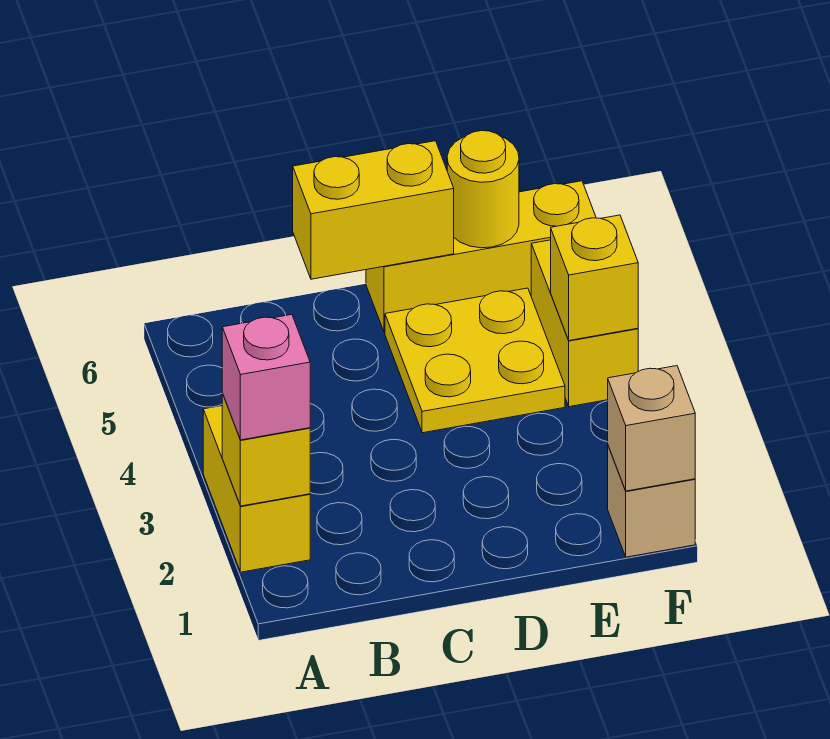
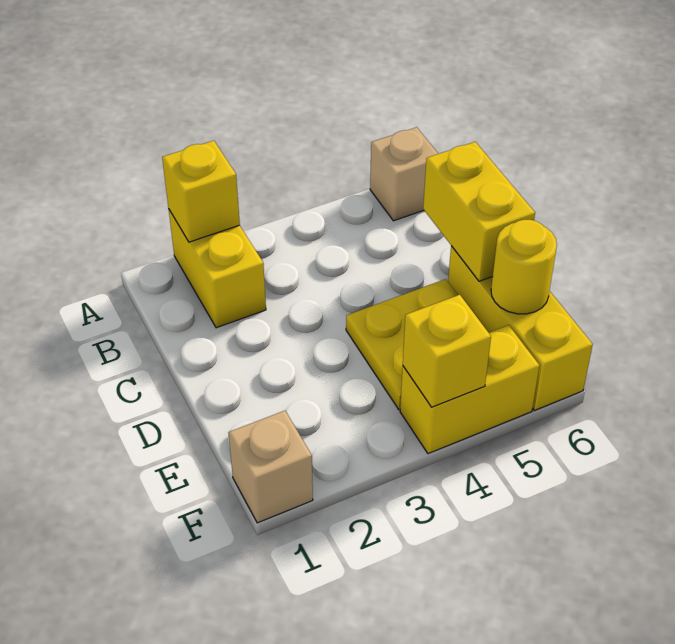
yellow 1x2 brick [203,406,310,572] -> yellow 1x2 brick turned to [169,210,266,328]
pink 1x1 brick [222,315,310,440] -> none
tan 1x1 brick [608,366,695,491] -> tan 1x1 brick moved to [370,127,438,221]

